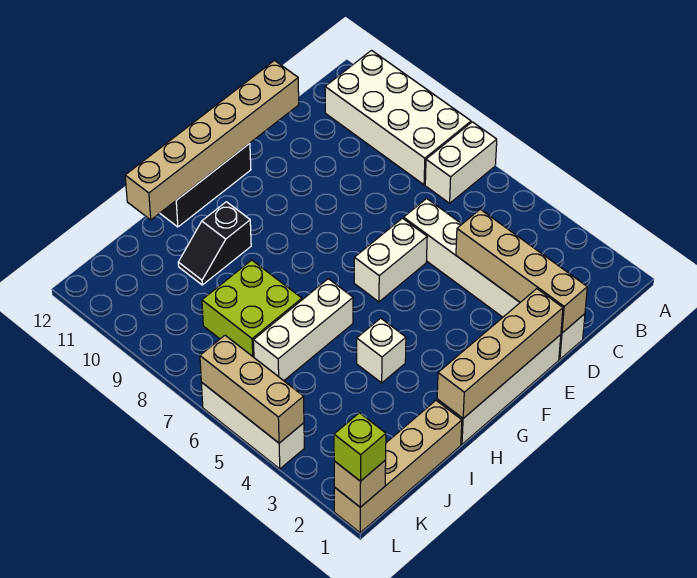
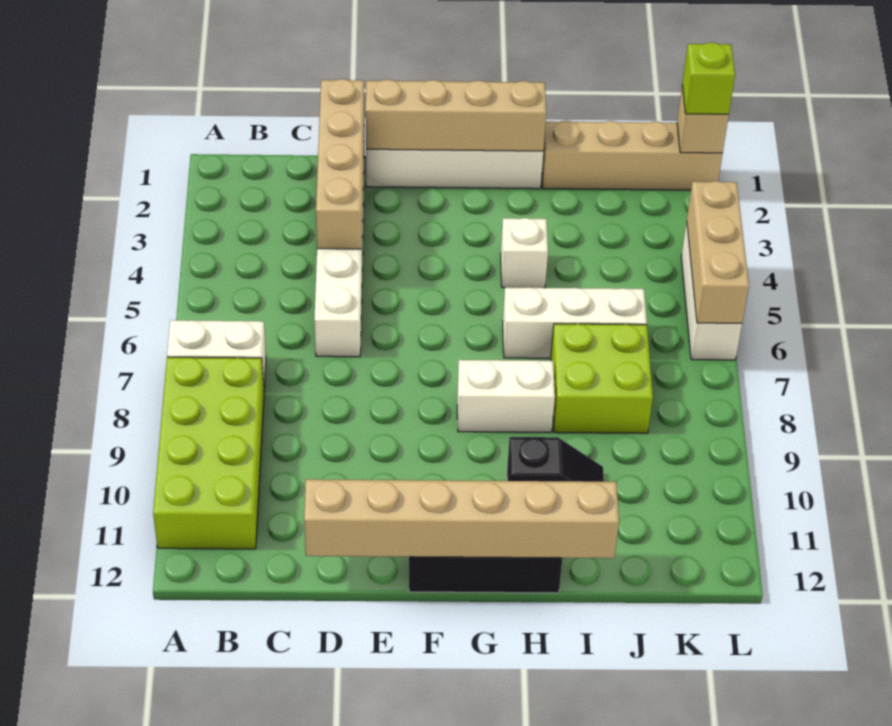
white 2x4 brick [325,51,471,185] -> lime 2x4 brick [153,357,264,549]
white 1x2 brick [354,218,427,302] -> white 1x2 brick moved to [457,360,555,432]

